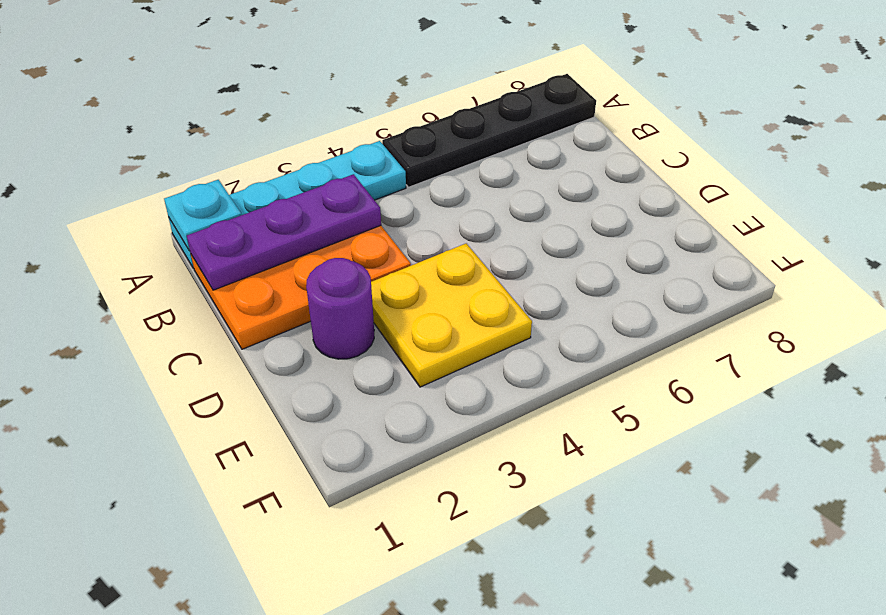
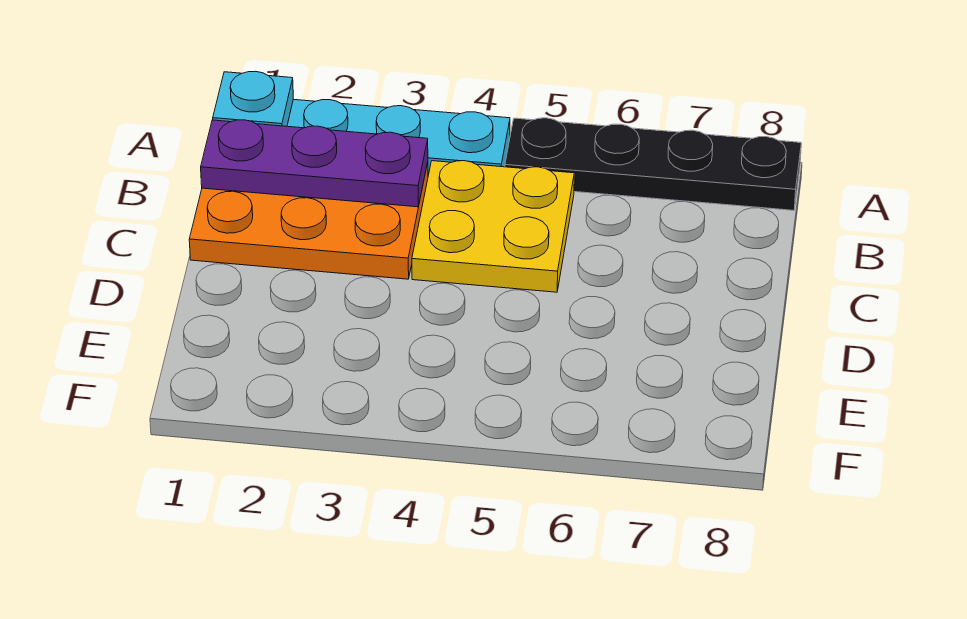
purple 1x1 round brick [306,258,374,359] -> none
yellow 2x2 plate [371,243,532,387] -> yellow 2x2 plate moved to [412,161,574,292]

